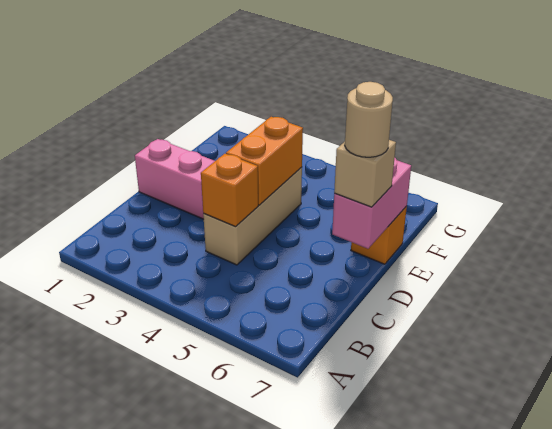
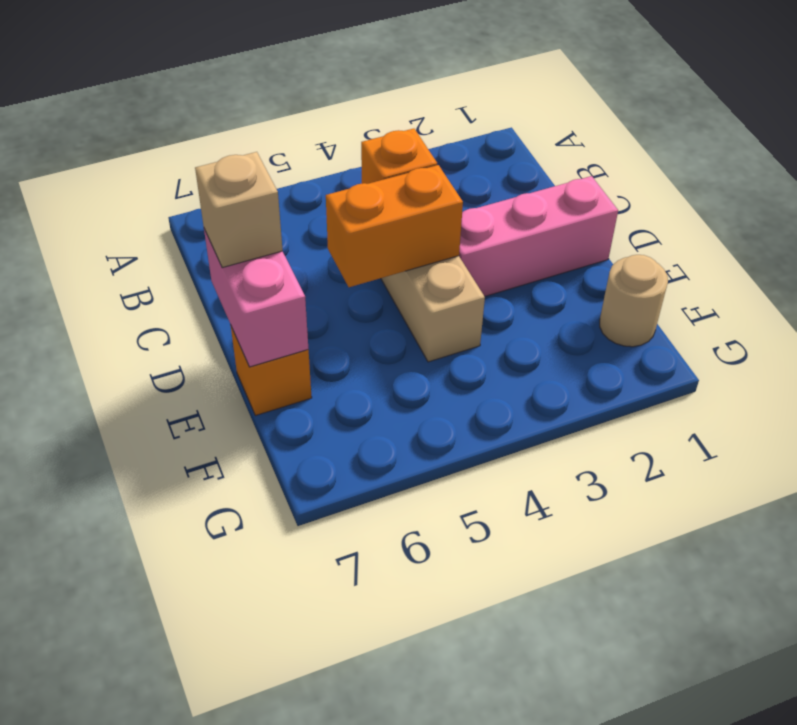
orange 1x2 brick [226,117,303,205] -> orange 1x2 brick turned to [326,165,463,287]
tan 1x1 round brick [345,82,393,157] -> tan 1x1 round brick moved to [600,255,668,347]

